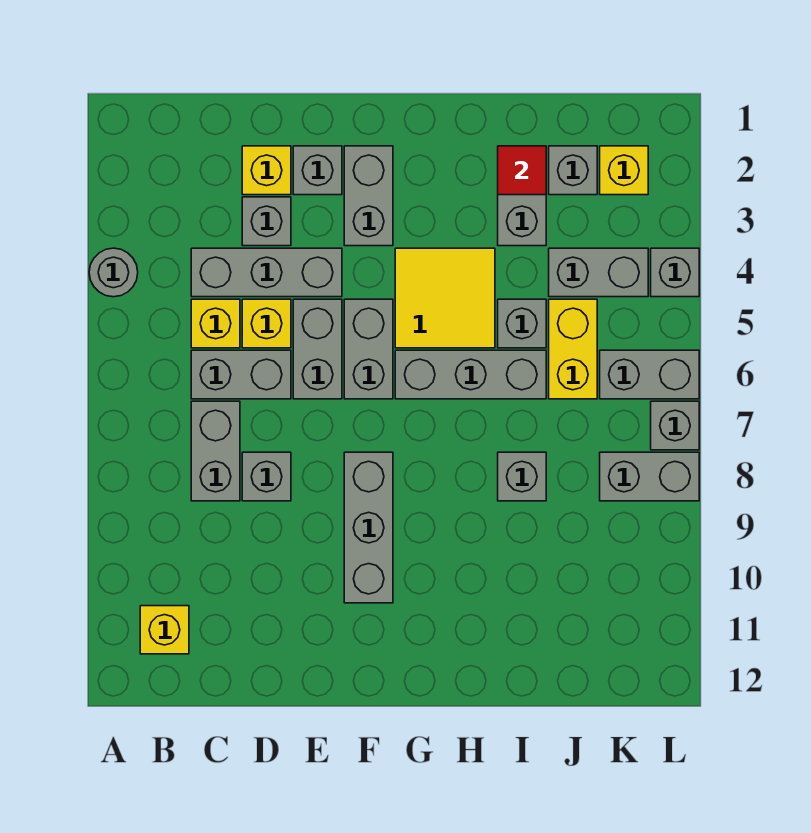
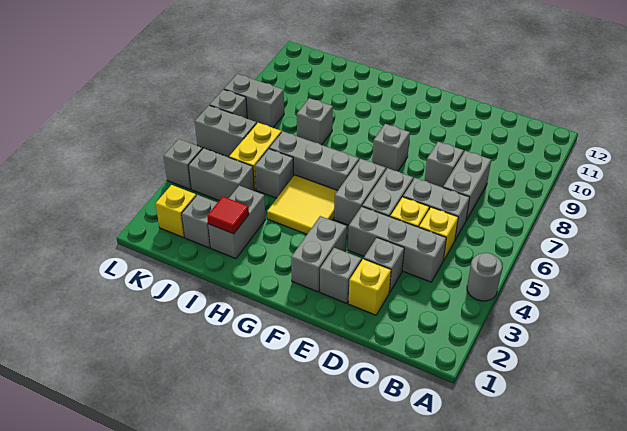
yellow 1x1 brick [140,606,189,654] -> none
grey 1x3 brick [344,452,393,603] -> grey 1x1 brick [372,124,410,171]

